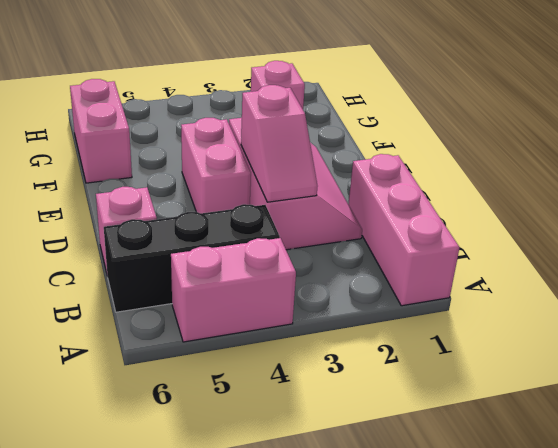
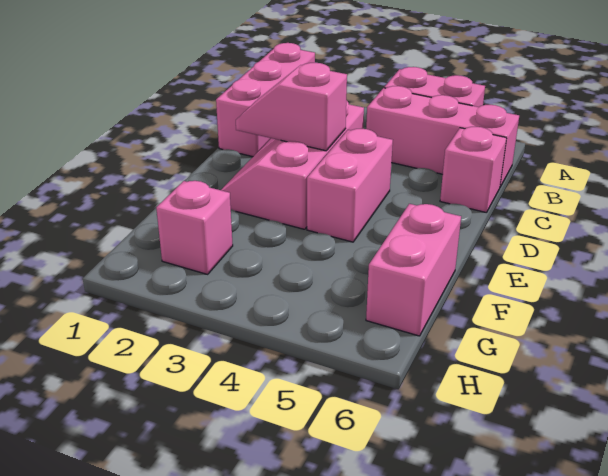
black 1x3 brick [104,204,280,312] -> pink 1x3 brick [366,86,519,187]
pink 1x2 slope [241,85,318,202] -> pink 1x2 slope turned to [236,63,347,151]

